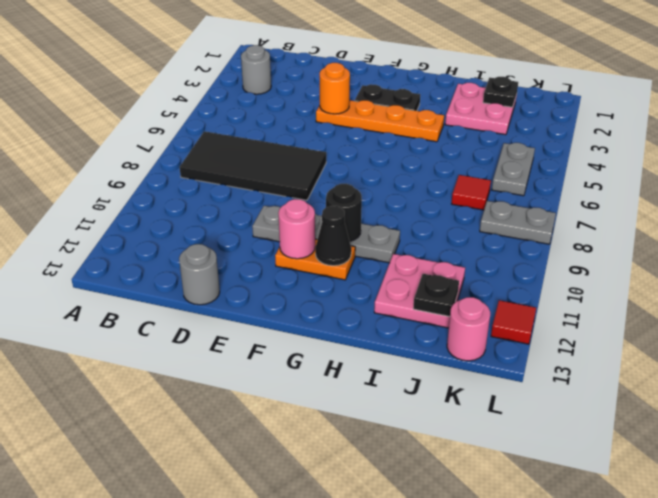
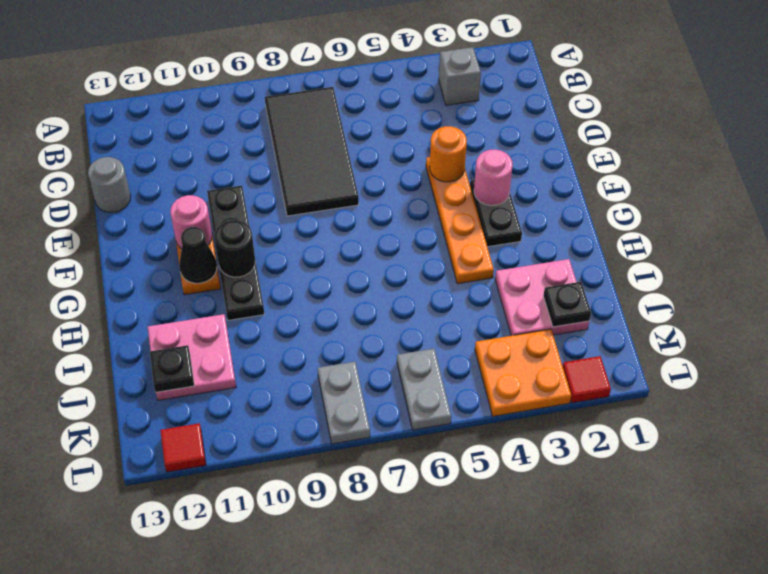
grey 1x1 round brick [241,45,271,94] -> grey 1x1 brick [439,47,481,105]
grey 1x4 plate [252,206,400,263] -> black 1x4 plate [207,186,264,320]
red 1x1 tile [452,175,491,210] -> red 1x1 tile moved to [563,356,611,403]
none -> orange 2x2 plate [475,329,571,416]
grey 1x2 plate [492,143,535,196] -> grey 1x2 plate turned to [397,349,451,430]
pink 1x1 round brick [447,297,490,361] -> pink 1x1 round brick moved to [474,150,513,206]

